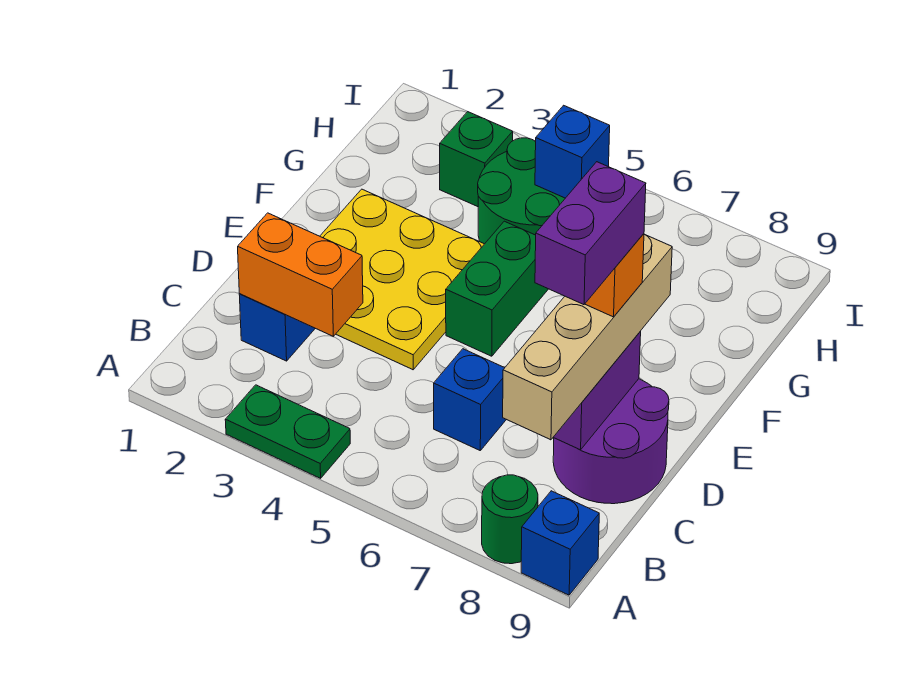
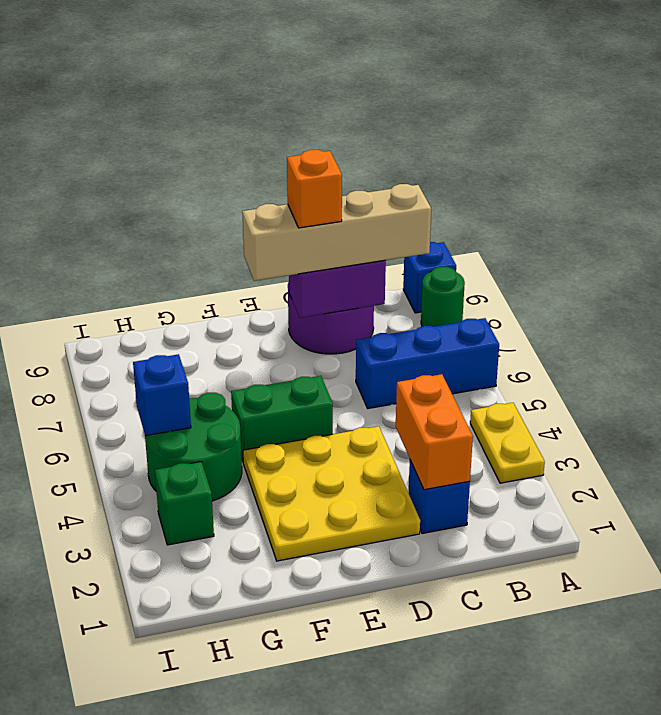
green 1x2 plate [225,385,350,478] -> yellow 1x2 plate [470,403,545,483]
blue 1x1 brick [434,349,506,450] -> blue 1x3 brick [356,318,499,409]
purple 1x2 brick [535,162,646,305] -> none

